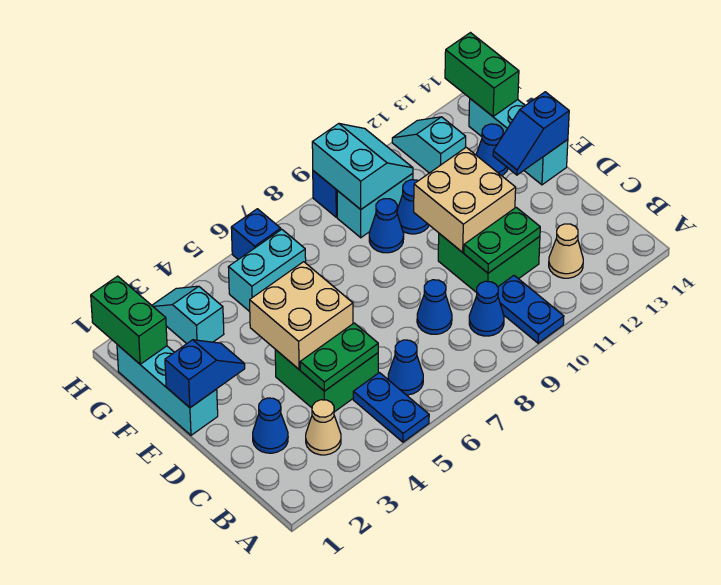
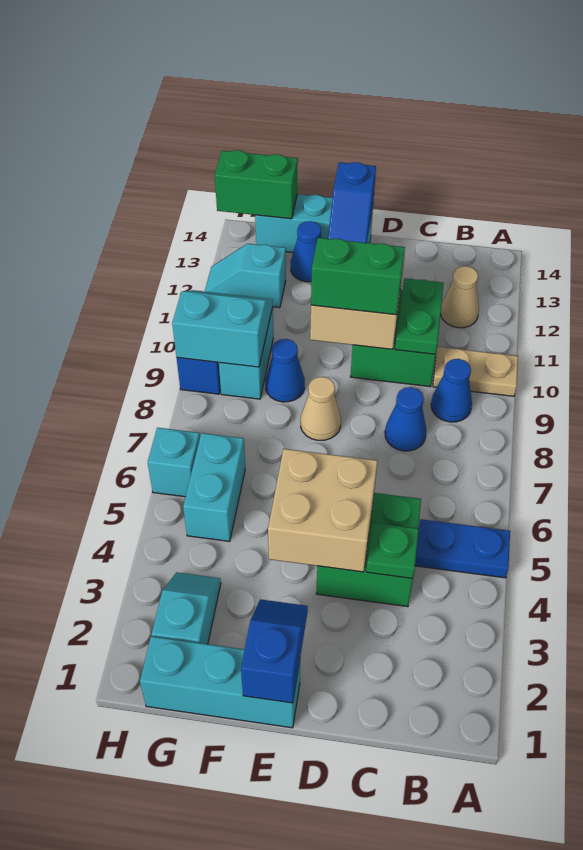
blue 1x2 plate [498,276,564,343] -> tan 1x2 plate [433,347,518,396]
tan 1x1 cone [306,400,341,455] -> tan 1x1 cone moved to [301,377,341,440]
blue 1x1 cone [388,340,423,395] -> none
blue 1x1 cone [253,398,288,453] -> none
green 1x2 plate [300,323,378,391] -> green 1x1 plate [366,523,419,578]
blue 1x1 cone [397,180,429,234] -> none
green 1x2 brick [91,276,167,364] -> green 1x2 brick moved to [311,238,405,315]
cyan 1x2 slope [152,286,224,344] -> cyan 1x2 slope turned to [152,572,221,644]
blue 1x1 brick [231,209,281,259] -> cyan 1x1 brick [148,428,200,497]

